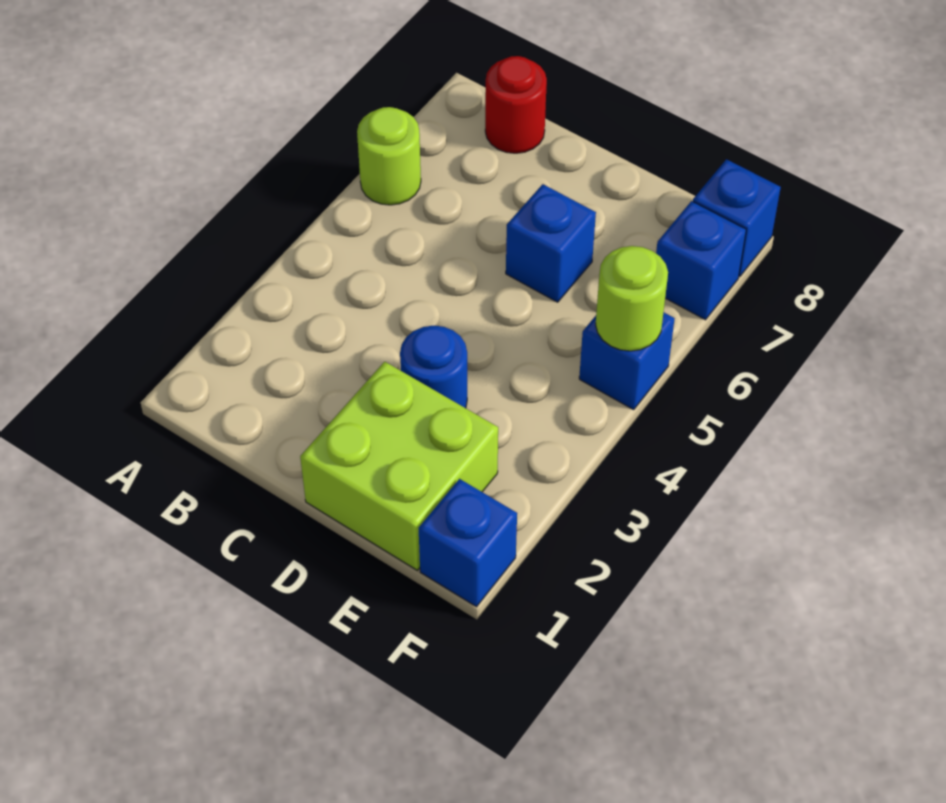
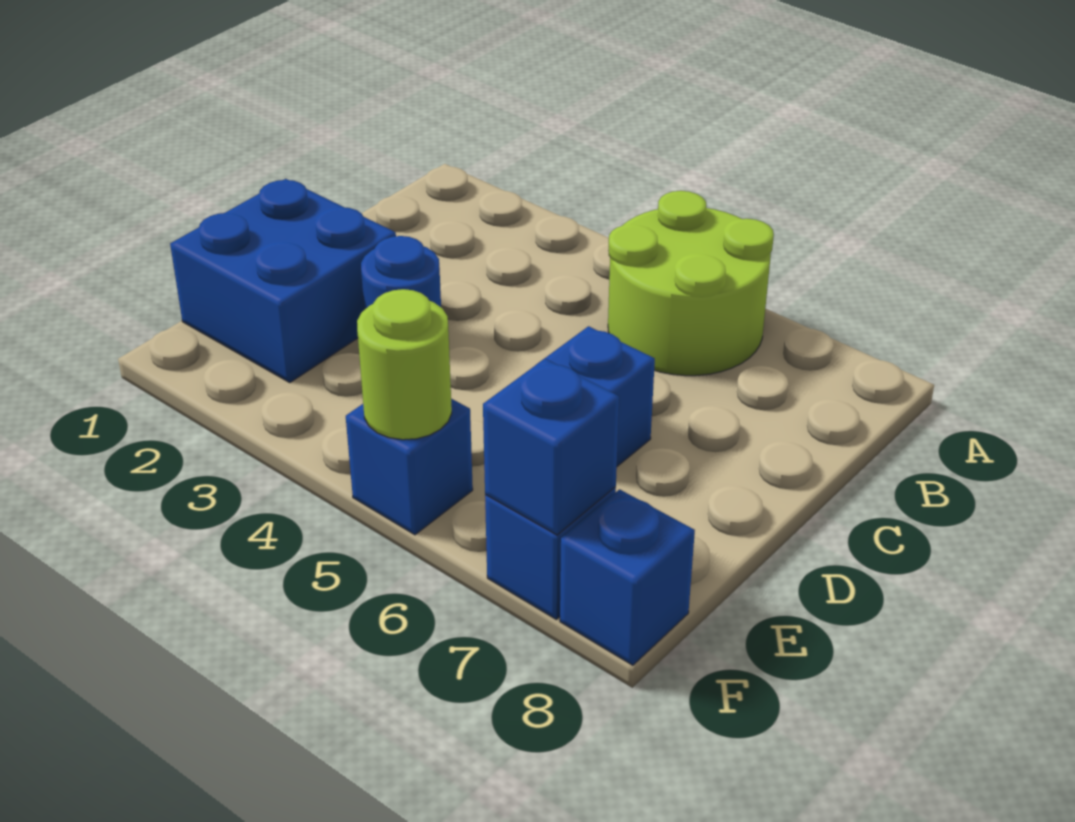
lime 1x1 round brick [357,107,421,205] -> lime 2x2 round brick [608,191,774,376]
red 1x1 round brick [485,56,547,153] -> none
lime 2x2 brick [300,362,498,570] -> blue 2x2 brick [170,179,396,383]
blue 1x1 brick [419,479,517,607] -> blue 1x1 brick moved to [483,359,619,535]

